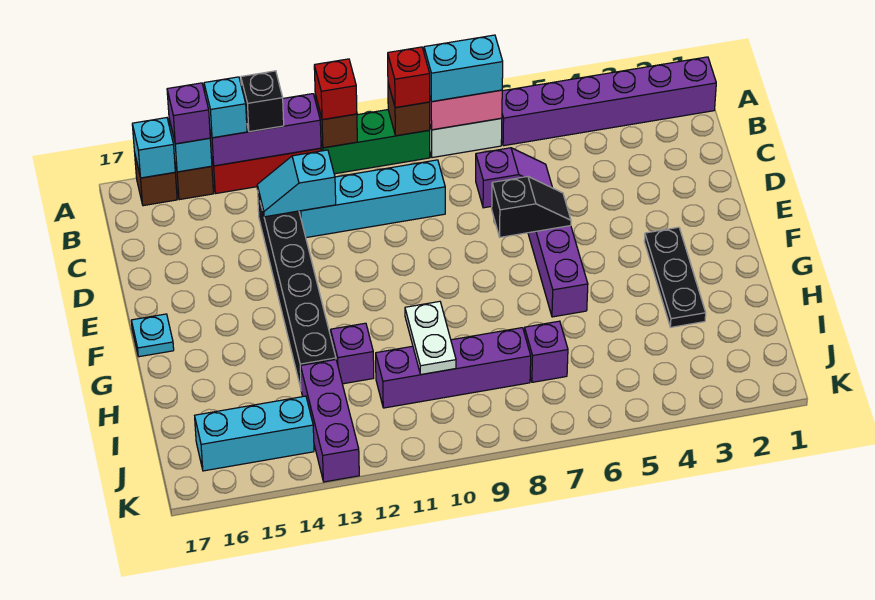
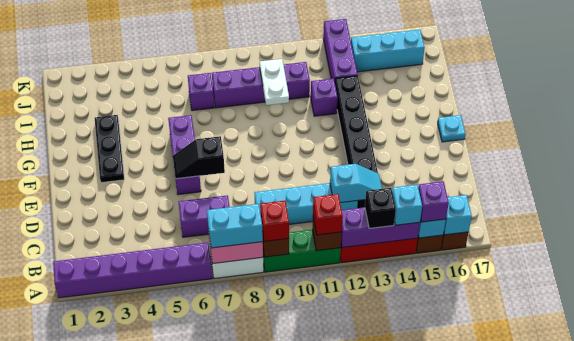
purple 1x2 slope [476,148,552,208] -> purple 1x2 brick [178,195,230,237]

